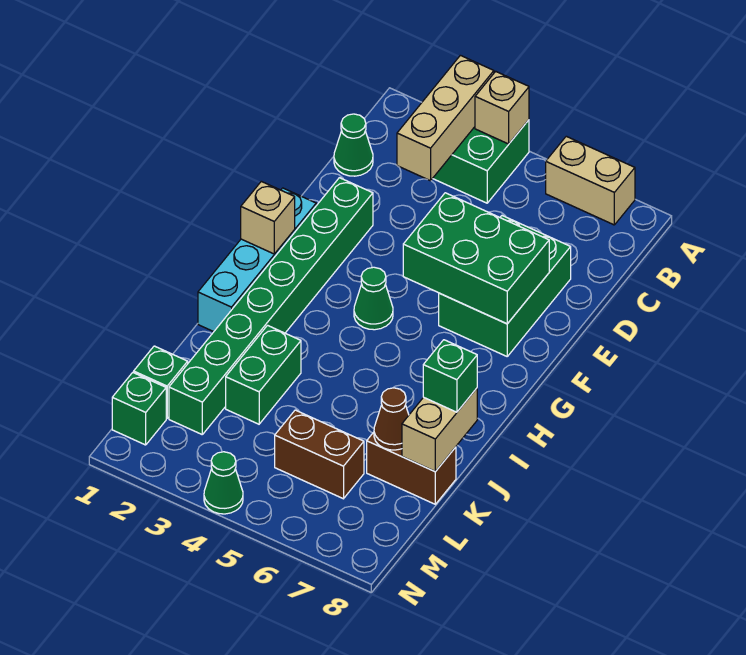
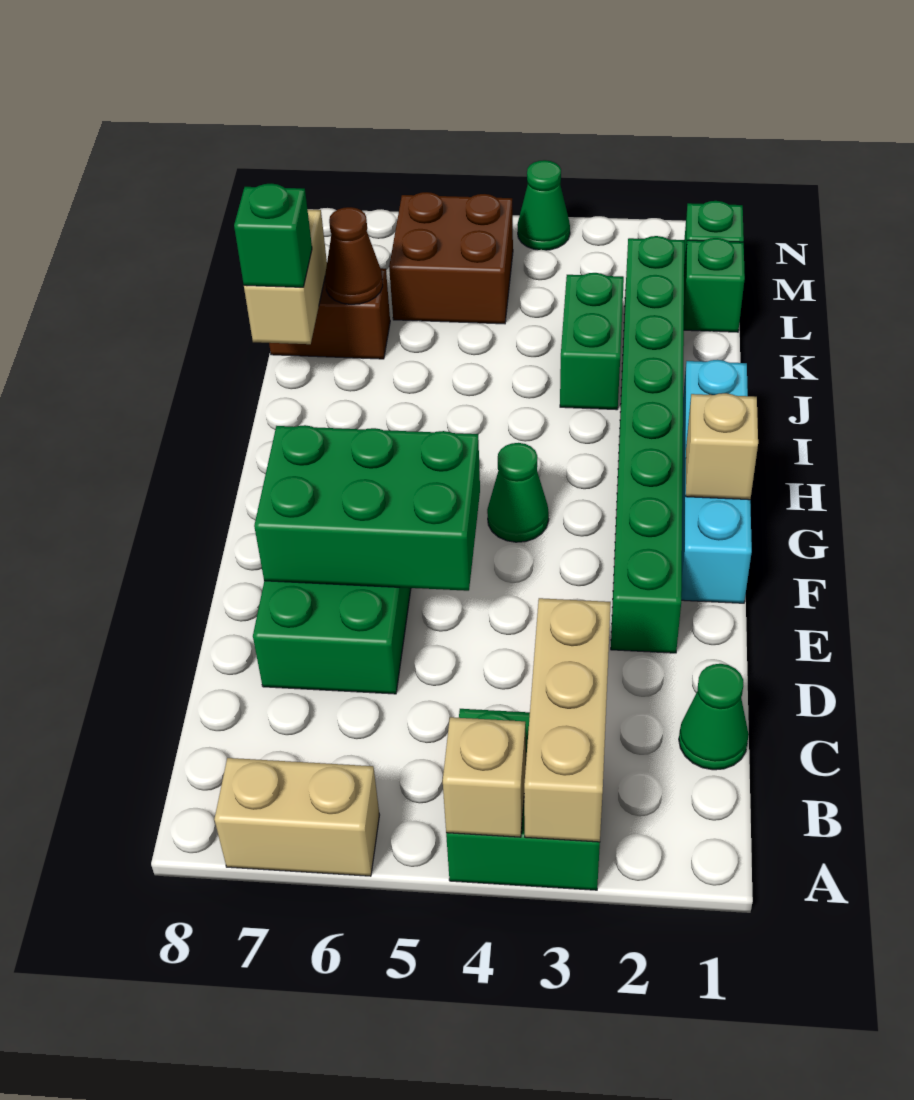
brown 1x2 brick [275,410,364,499] -> brown 2x2 brick [389,192,513,324]

